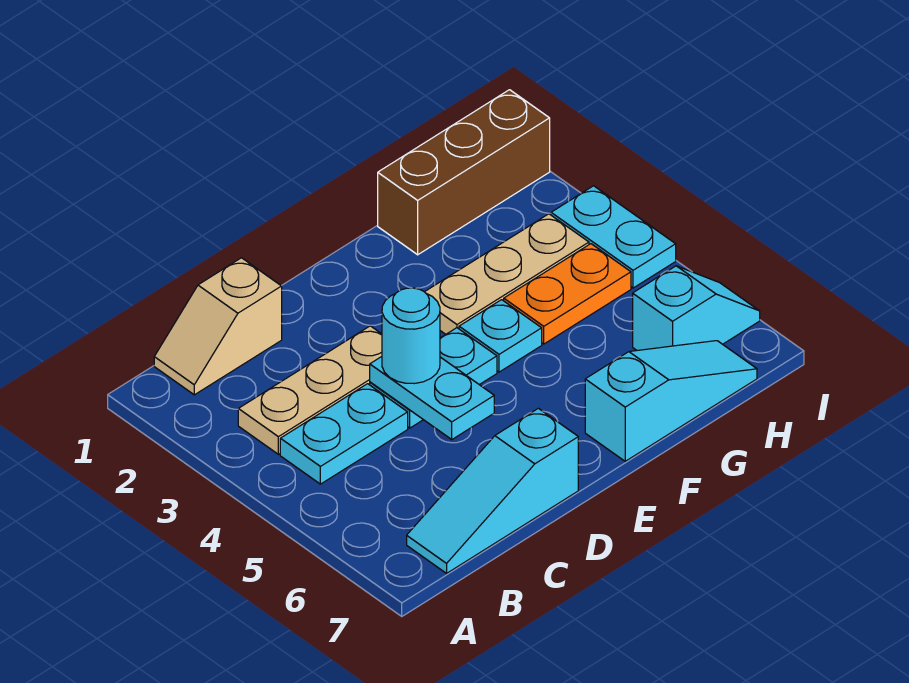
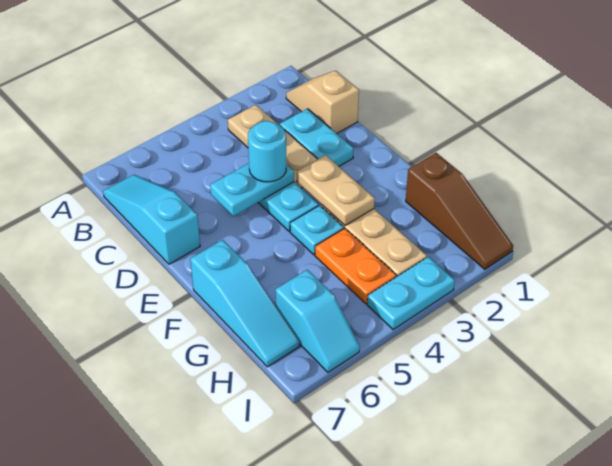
cyan 1x2 plate [280,384,408,484] -> cyan 1x2 plate moved to [280,109,354,166]
none -> tan 1x2 plate [297,155,375,226]
brown 1x3 brick [378,90,550,255] -> brown 1x3 slope [406,153,513,269]

